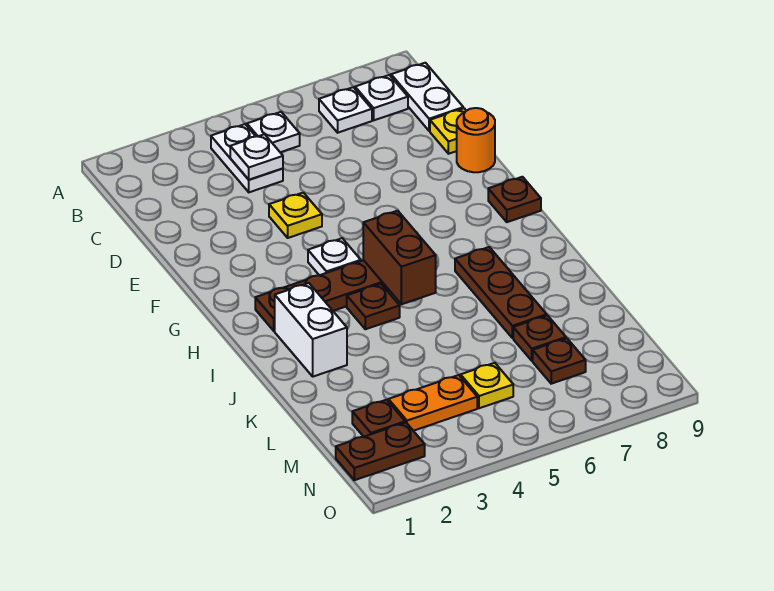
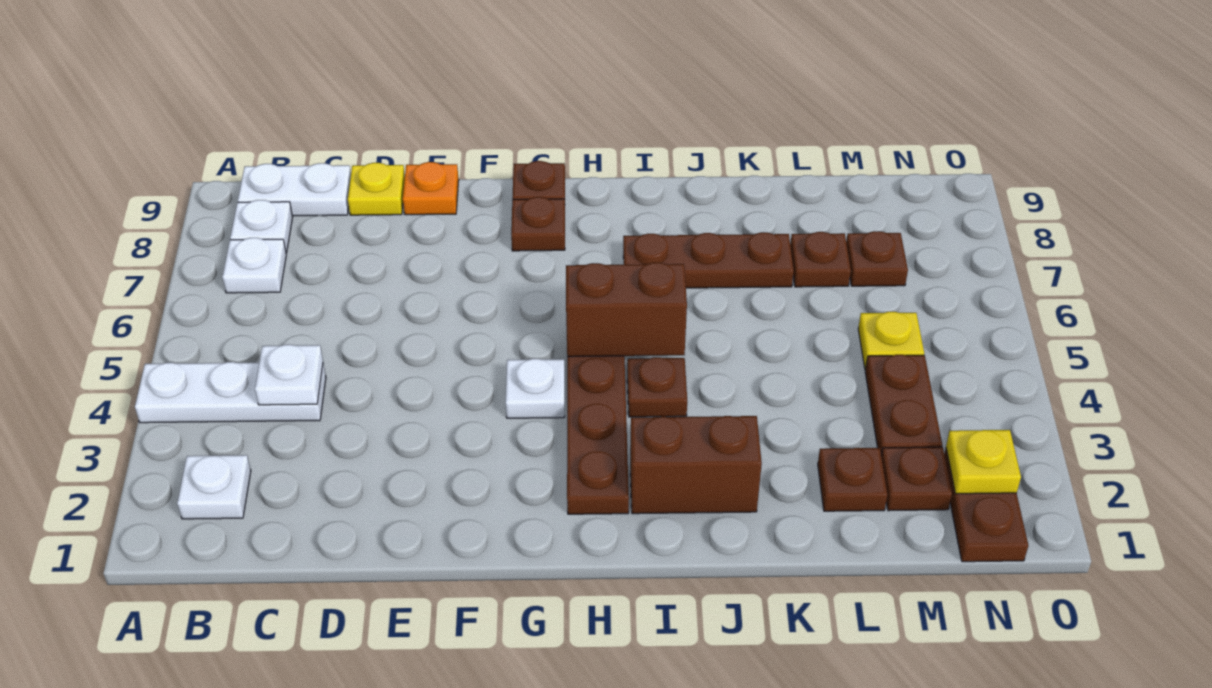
white 1x2 plate [211,124,283,192] -> white 1x3 plate [135,362,326,423]
white 1x1 plate [247,112,300,152] -> white 1x1 plate moved to [177,455,251,519]
yellow 1x1 plate [269,193,322,238] -> yellow 1x1 plate moved to [946,430,1021,494]
orange 1x1 round brick [457,108,495,172] -> orange 1x1 plate [403,162,459,215]
none -> brown 1x1 plate [511,197,565,251]
white 1x2 brick [275,283,347,377] -> brown 1x2 brick [630,416,762,514]
none -> brown 1x1 plate [818,448,887,511]
orange 1x2 plate [388,375,477,431] -> brown 1x2 plate [865,355,942,456]

